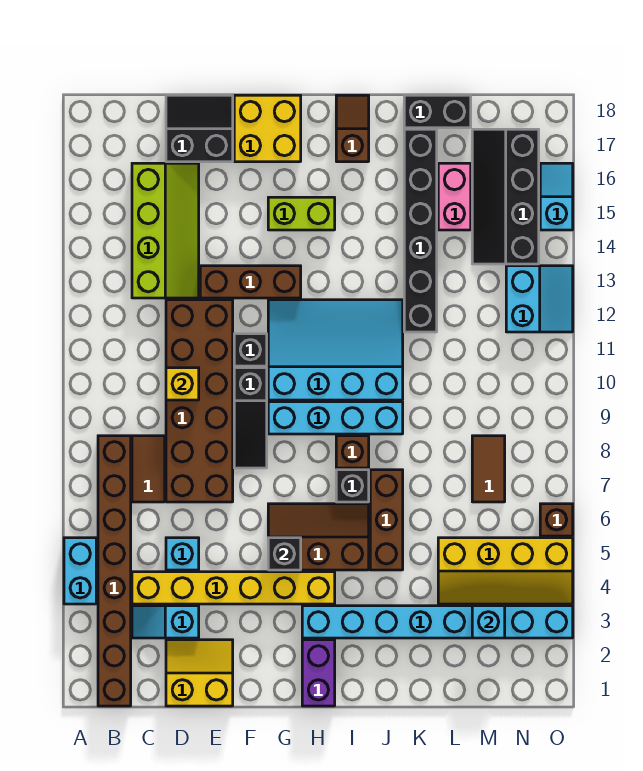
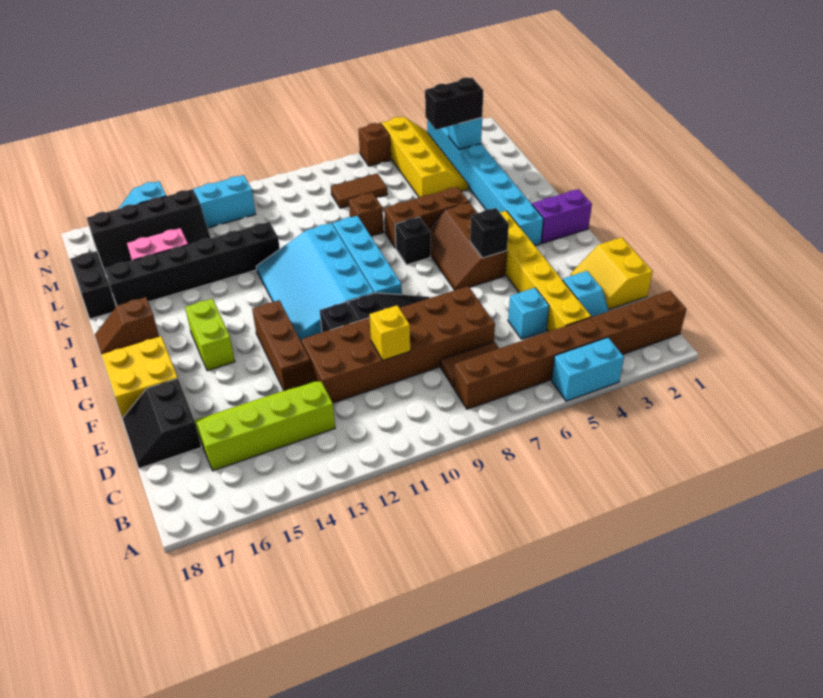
brown 1x1 brick [336,436,369,468] -> brown 1x1 brick moved to [349,193,384,236]
none -> black 1x2 brick [425,77,483,130]

